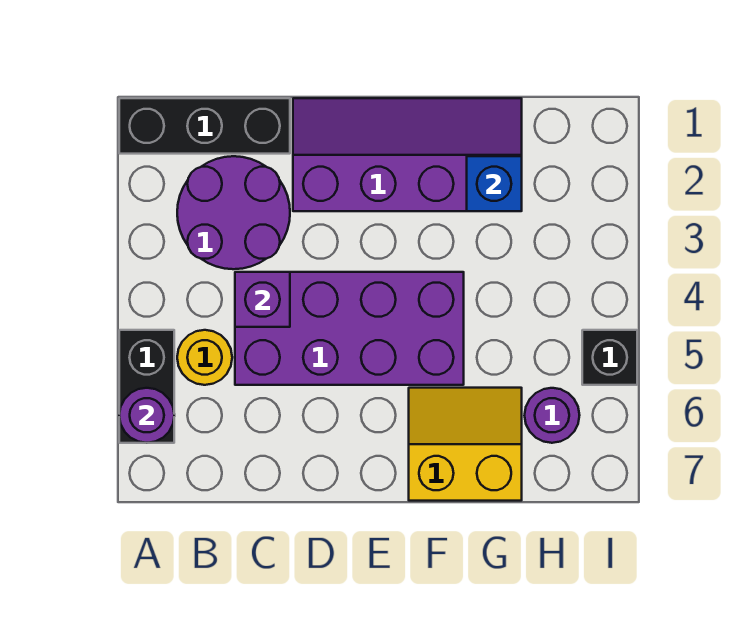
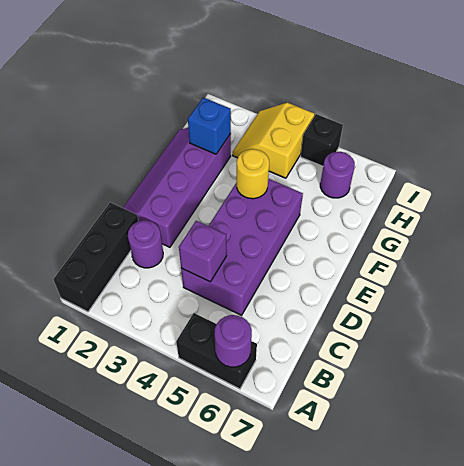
purple 2x2 round brick [177,156,290,269] -> purple 1x1 round brick [128,220,163,268]
yellow 1x1 round brick [177,330,232,385] -> yellow 1x1 round brick moved to [237,149,269,199]
yellow 2x2 slope [409,388,522,501] -> yellow 2x2 slope moved to [233,103,314,178]

